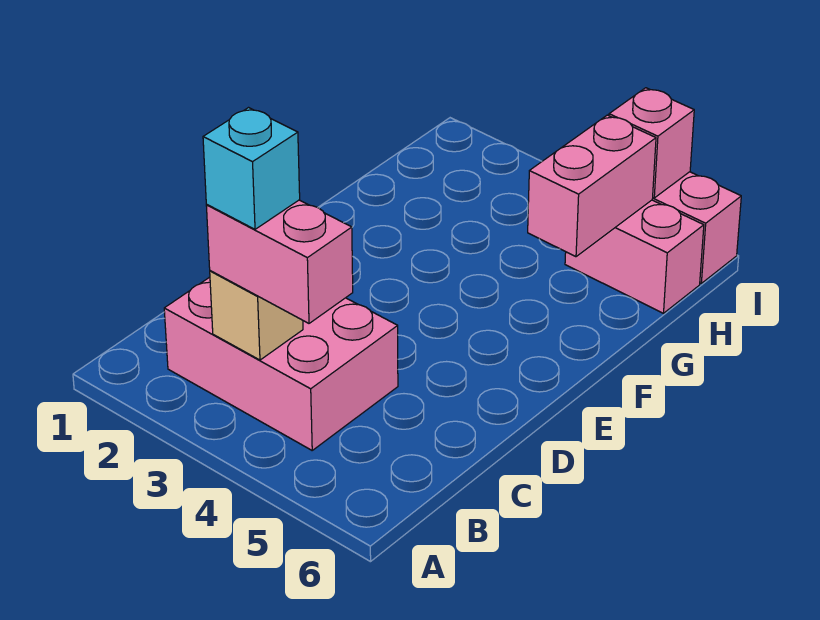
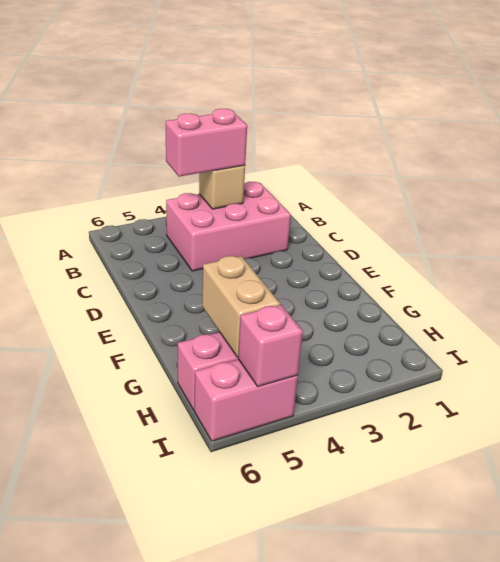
cyan 1x1 brick [203,108,300,229] -> none
pink 1x2 brick [528,115,656,257] -> tan 1x2 brick [202,256,280,357]

